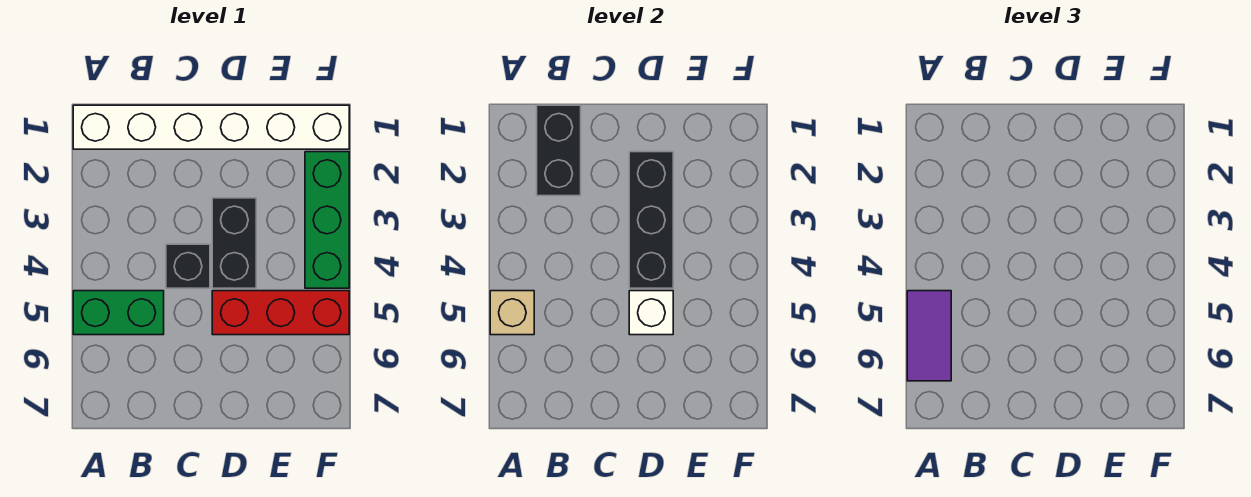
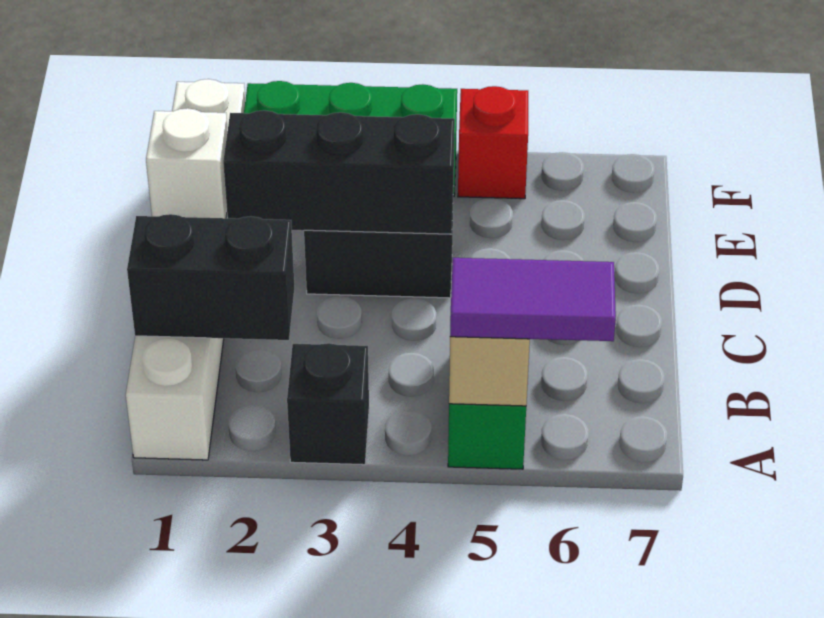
black 1x1 brick [166,244,210,288] -> black 1x1 brick moved to [287,343,369,465]
red 1x3 brick [212,291,349,335] -> red 1x1 brick [458,86,528,199]
white 1x1 brick [629,291,673,335] -> white 1x1 brick moved to [146,108,228,218]

